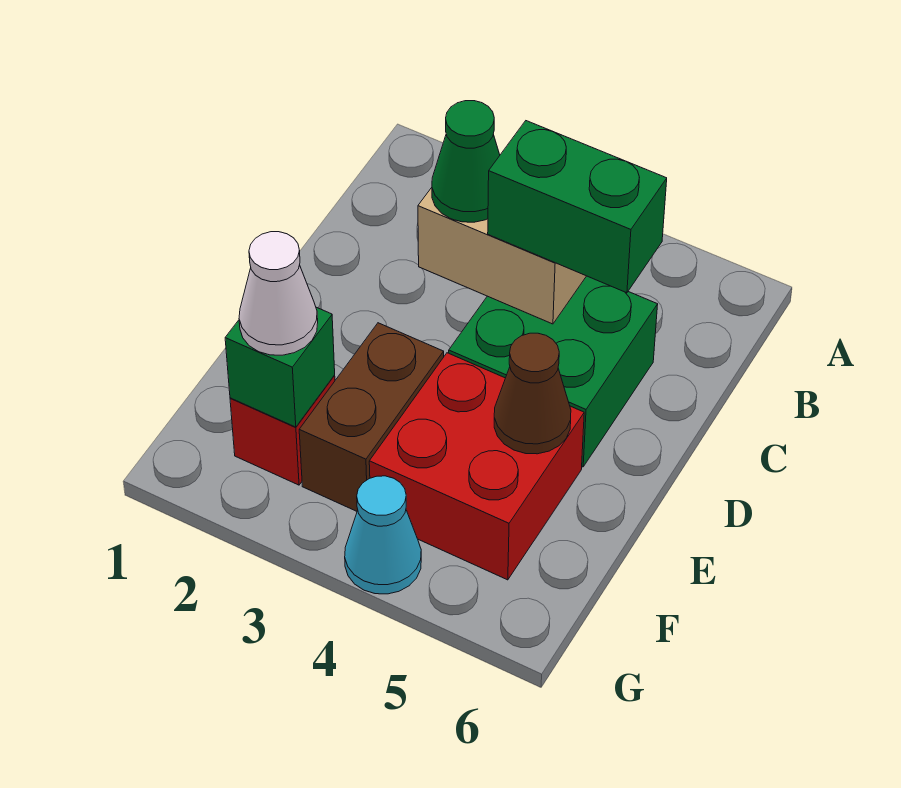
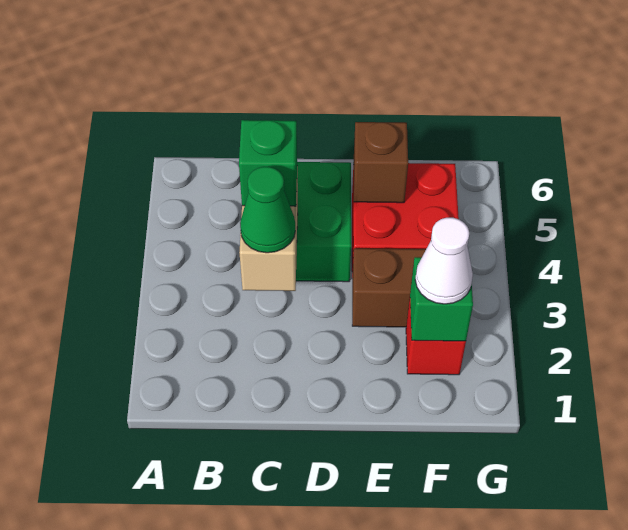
green 1x2 brick [488,121,667,293] -> green 1x1 brick [239,120,297,206]
brown 1x1 cone [494,333,571,454] -> brown 1x1 brick [353,122,408,203]
cyan 1x1 cone [345,476,421,594] -> none

